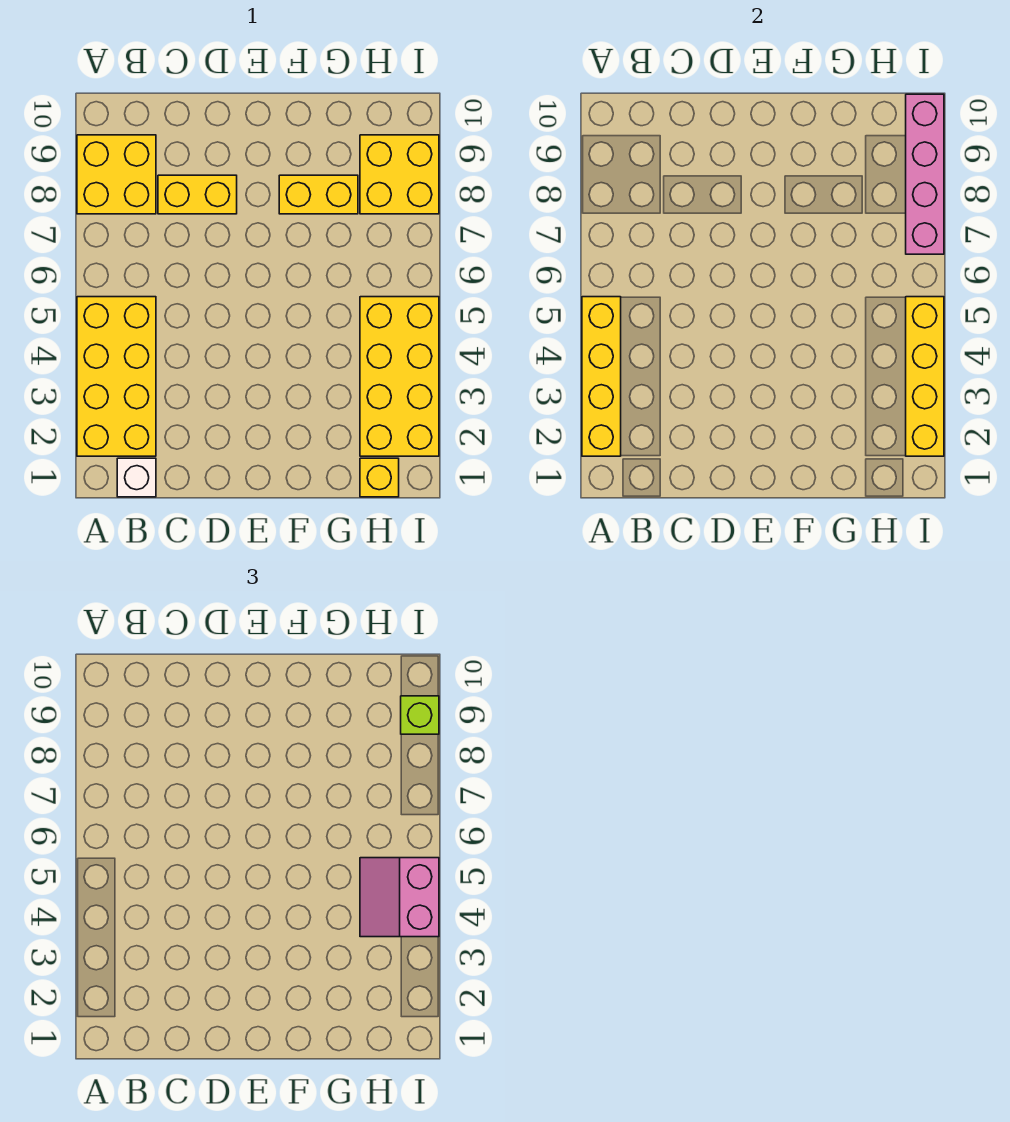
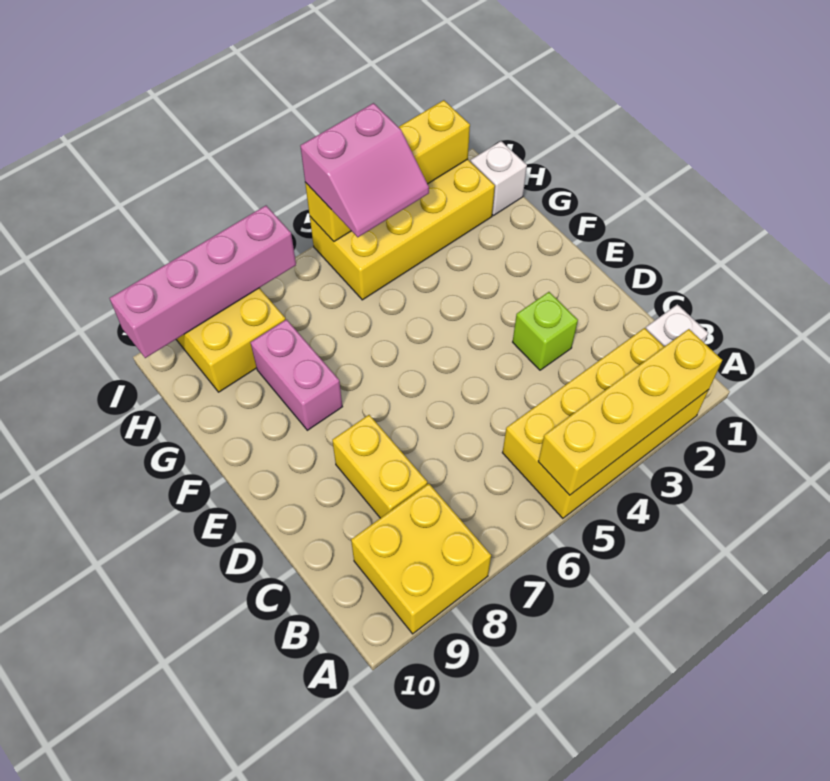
yellow 1x2 brick [279,175,358,214] -> pink 1x2 brick [250,320,342,430]
yellow 1x1 brick [360,458,399,497] -> white 1x1 brick [471,141,527,216]
lime 1x1 brick [401,696,439,734] -> lime 1x1 brick moved to [513,292,578,370]

